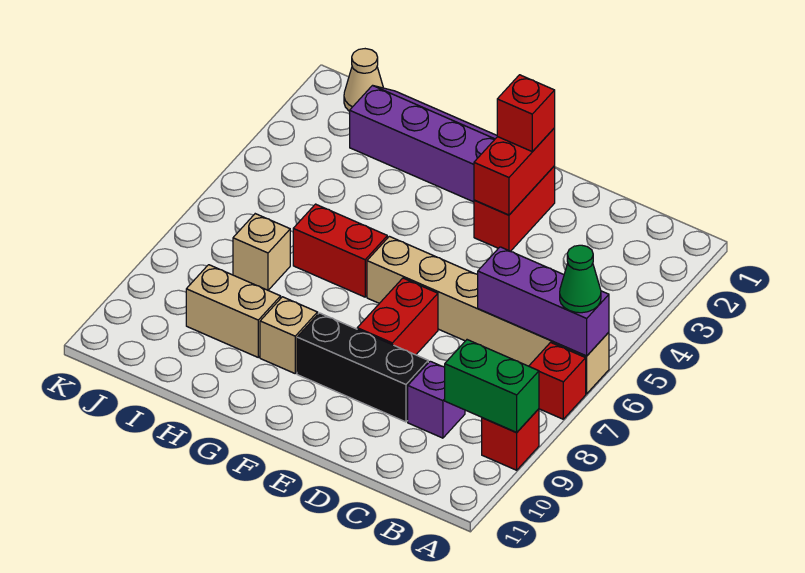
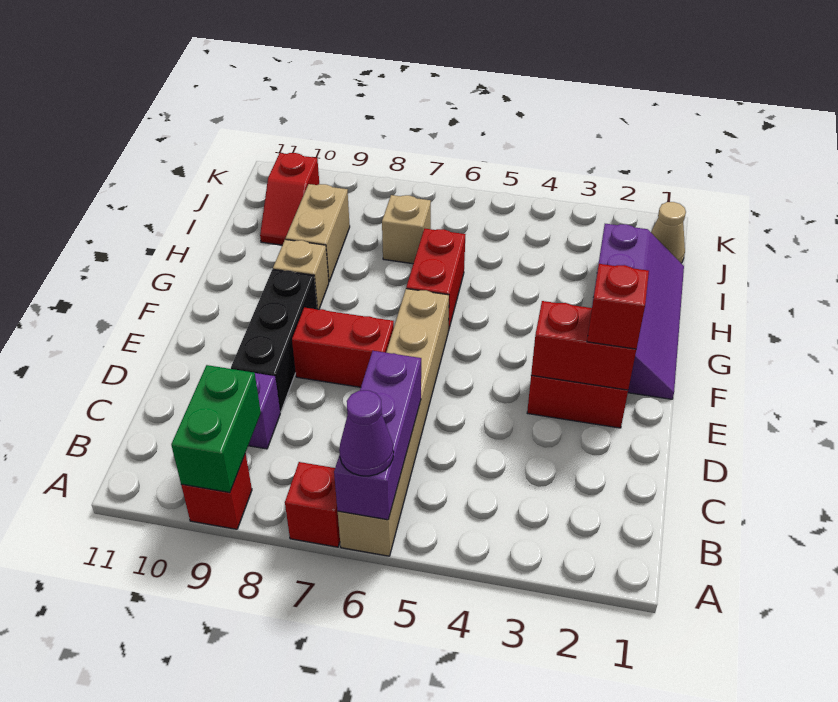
green 1x1 cone [560,245,601,313] -> purple 1x1 cone [339,390,394,476]
none -> red 1x2 slope [260,153,319,245]

